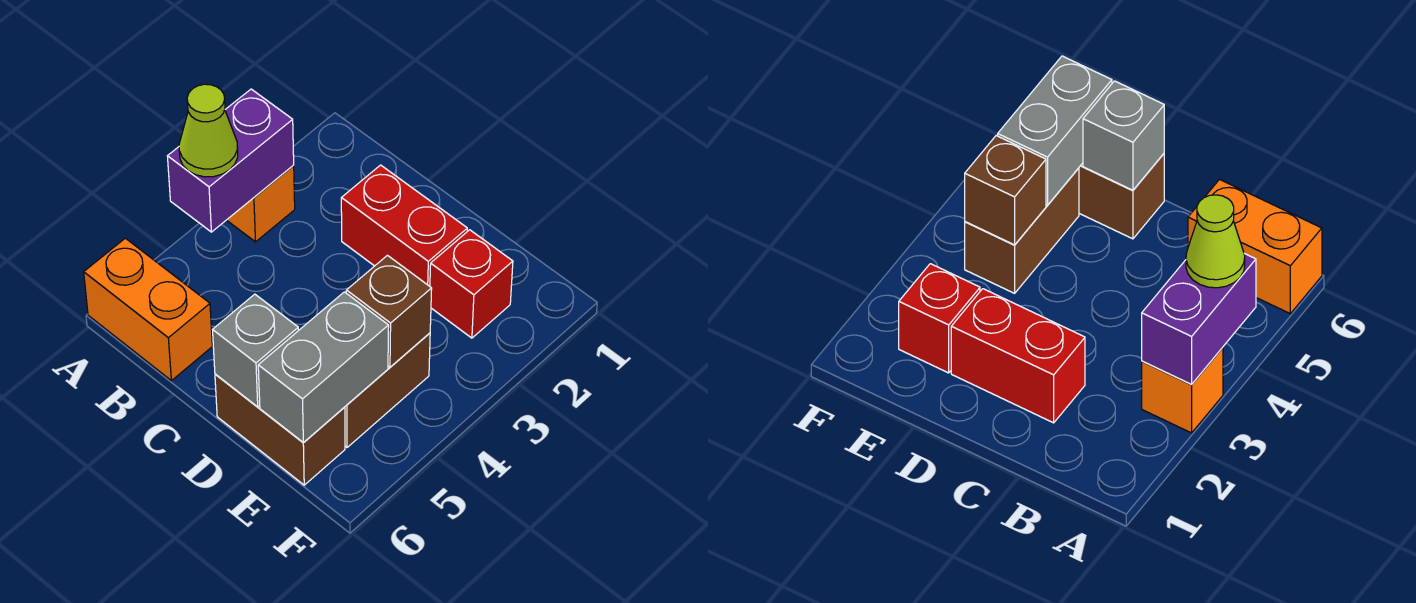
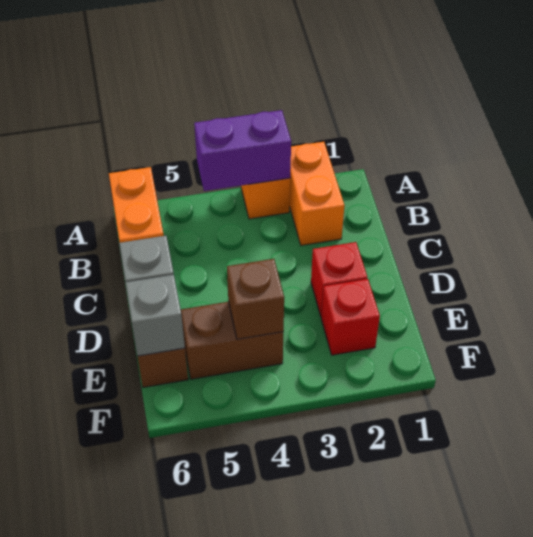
none -> orange 1x2 brick [290,142,344,245]
lime 1x1 cone [179,84,238,177] -> none
red 1x2 brick [341,165,467,286] -> red 1x1 brick [311,242,367,316]
grey 1x2 brick [258,292,389,443] -> grey 1x1 brick [125,275,185,356]

